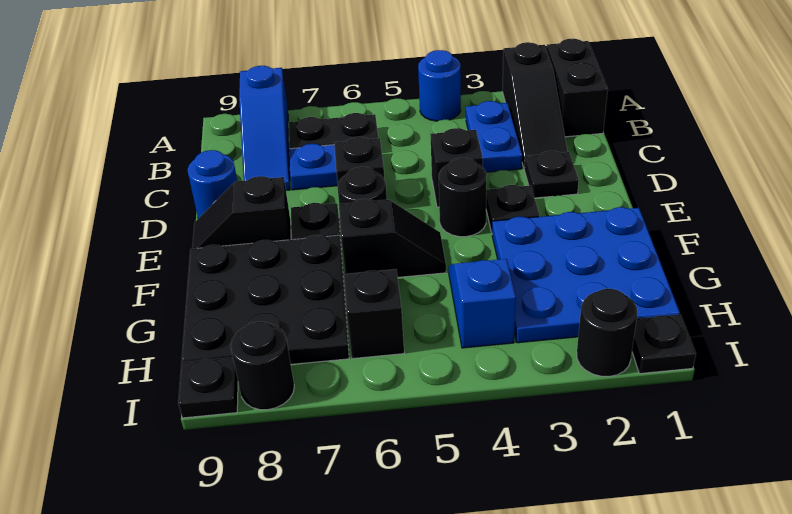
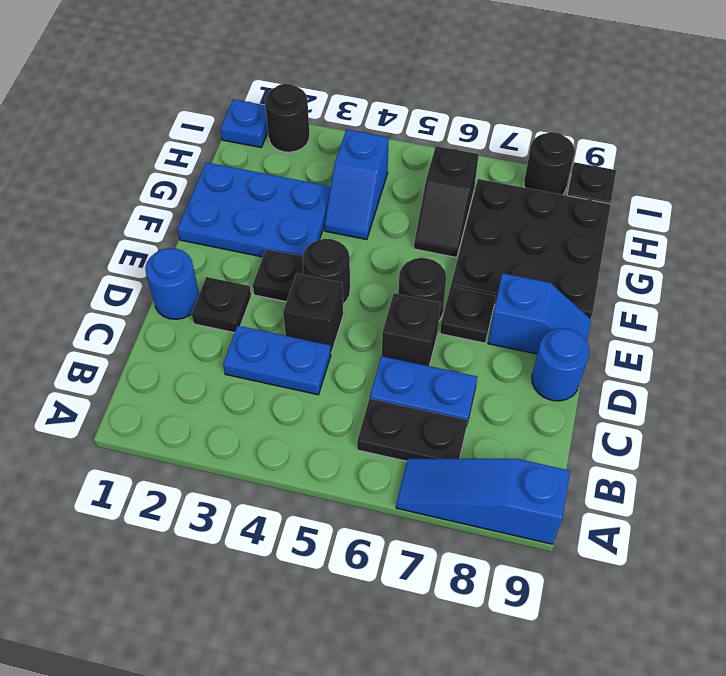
black 1x2 brick [547,39,608,137] -> none
black 1x3 slope [502,42,567,168] -> none
blue 1x1 round brick [418,50,461,121] -> blue 1x1 round brick moved to [145,248,199,319]
blue 1x3 slope [239,66,290,190] -> blue 1x3 slope turned to [396,458,570,544]
blue 1x2 plate [466,101,522,172] -> blue 1x2 plate turned to [223,326,331,395]
black 1x2 slope [192,176,291,249] -> blue 1x2 slope [488,273,591,354]
blue 3x3 plate [492,207,680,343] -> blue 2x3 plate [177,162,331,257]
black 1x2 slope [339,199,446,277] -> none
black 1x1 plate [632,315,696,374] -> blue 1x1 plate [221,99,268,148]

